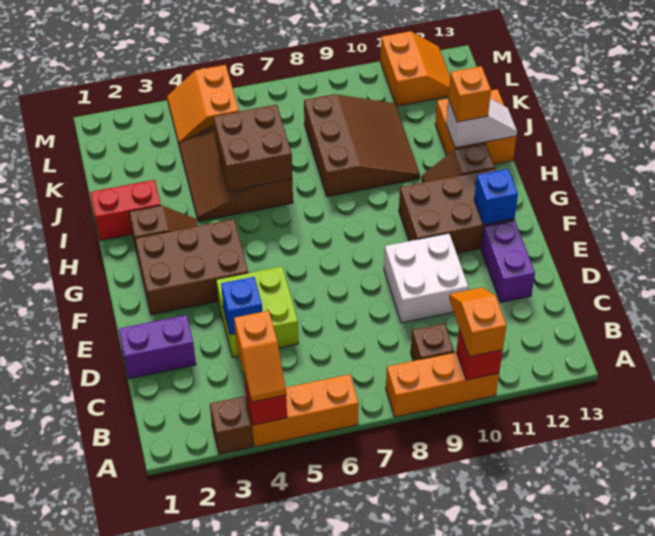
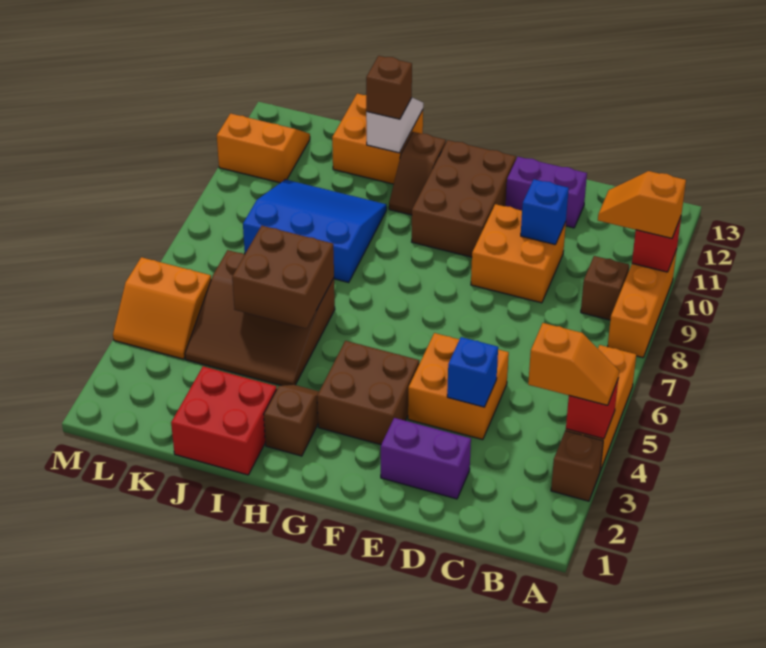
purple 1x2 brick [119,315,196,379] -> purple 1x2 brick turned to [381,418,471,499]
lime 2x2 brick [216,266,299,358] -> orange 2x2 brick [408,333,509,440]
white 2x2 brick [384,233,468,323] -> orange 2x2 brick [471,204,566,303]
brown 2x3 brick [135,219,248,315] -> brown 2x2 brick [317,341,419,445]
blue 1x1 brick [474,169,518,225] -> blue 1x1 brick moved to [521,179,569,245]
red 1x2 brick [90,180,161,240] -> red 2x2 brick [171,366,277,475]
brown 3x3 slope [304,94,420,197] -> blue 3x3 slope [243,179,387,283]
orange 1x1 brick [448,66,491,122] -> brown 1x1 brick [366,56,412,119]

